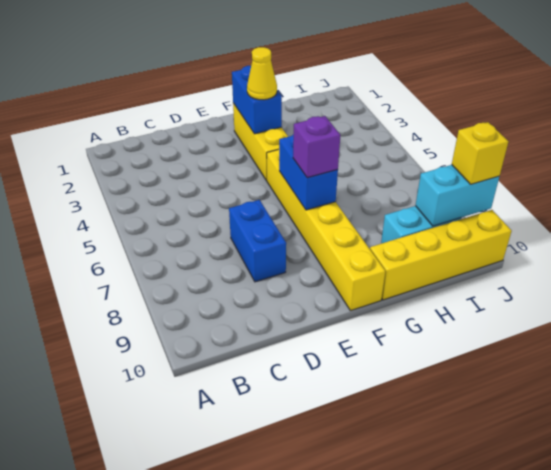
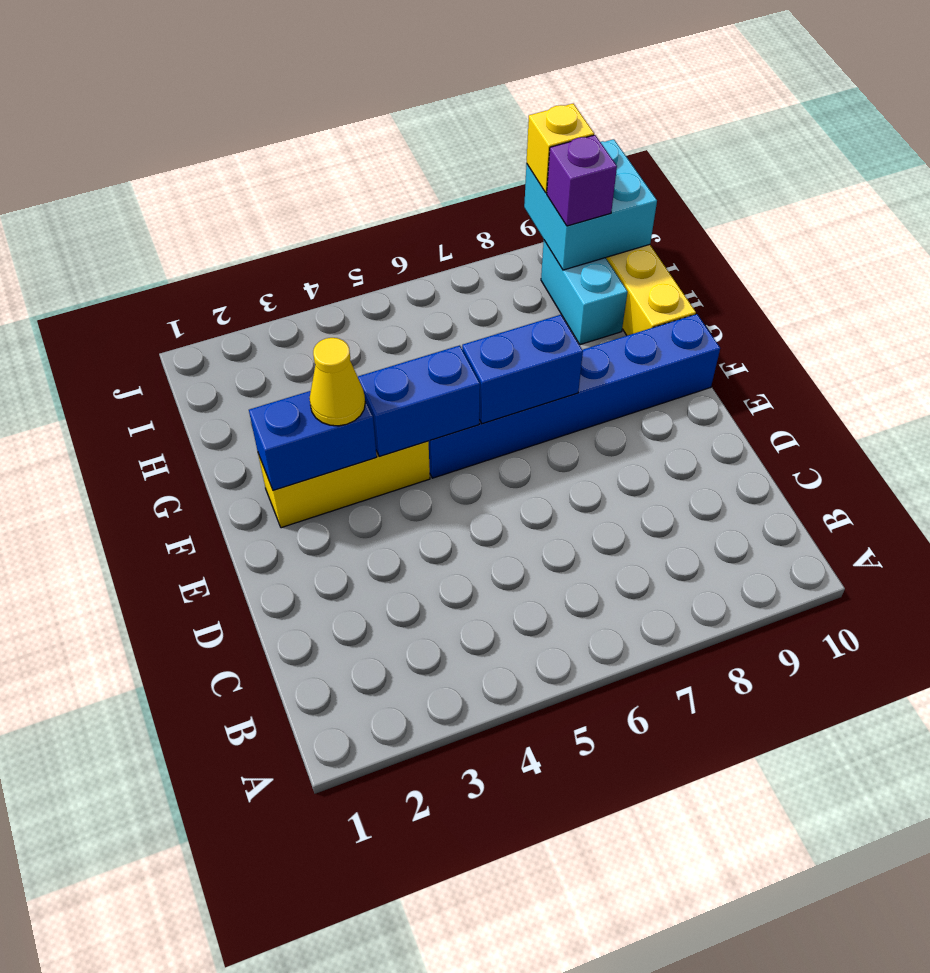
blue 1x2 brick [229,200,286,282] -> blue 1x2 brick moved to [358,345,480,456]
yellow 1x6 brick [267,149,385,311] -> blue 1x6 brick [429,314,720,478]
purple 1x1 brick [293,116,340,178] -> purple 1x1 brick moved to [547,135,617,226]
cyan 1x2 brick [415,165,499,226] -> cyan 2x2 brick [524,139,657,270]

